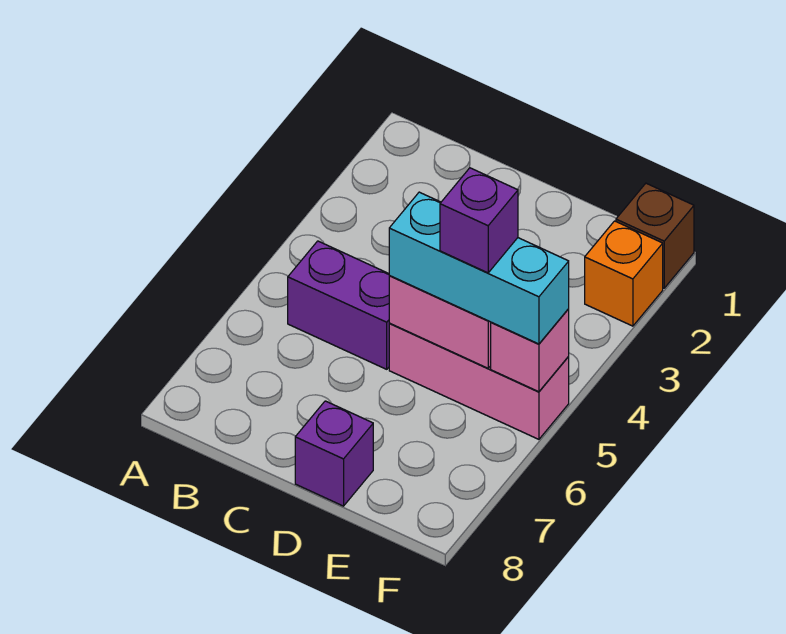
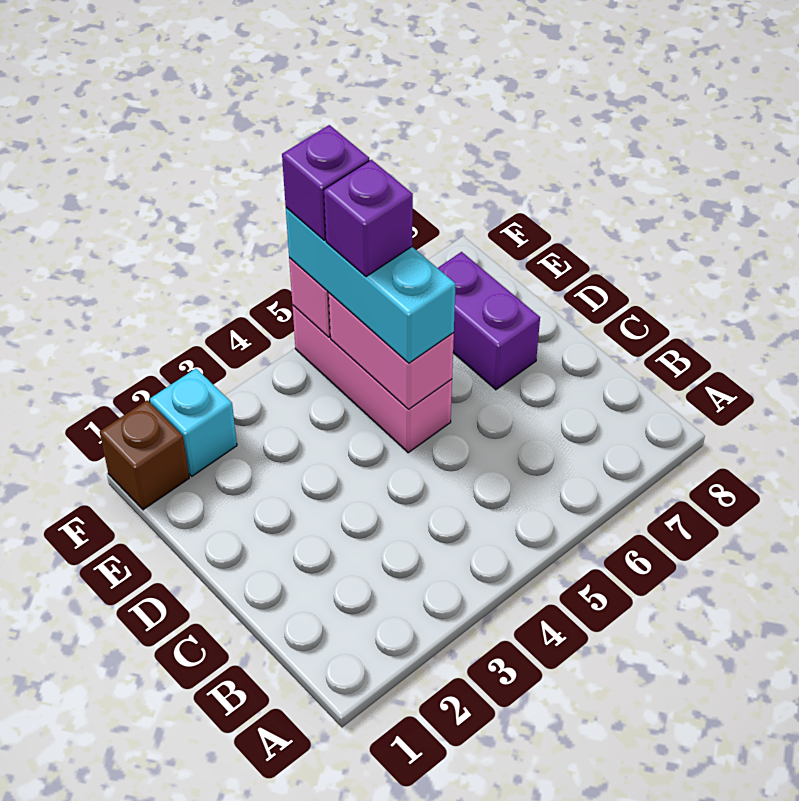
purple 1x2 brick [288,241,390,369] -> purple 1x2 brick moved to [438,252,540,390]
purple 1x1 brick [295,401,373,506] -> purple 1x1 brick moved to [282,125,369,240]
orange 1x1 brick [585,221,663,326] -> cyan 1x1 brick [150,369,237,476]

